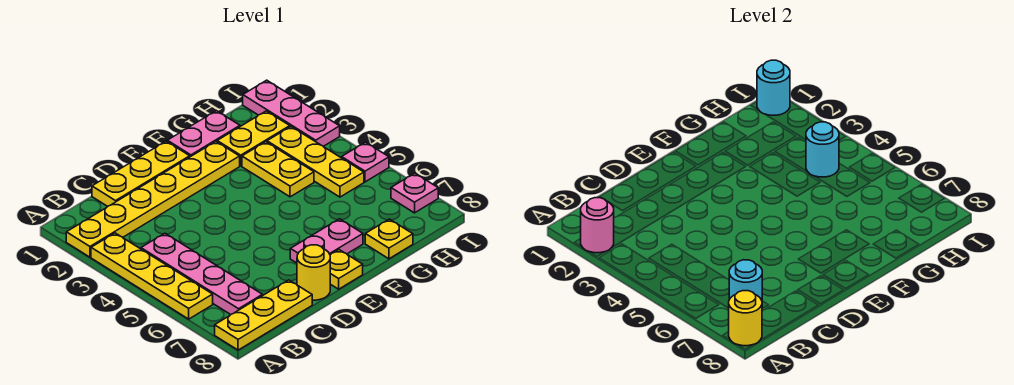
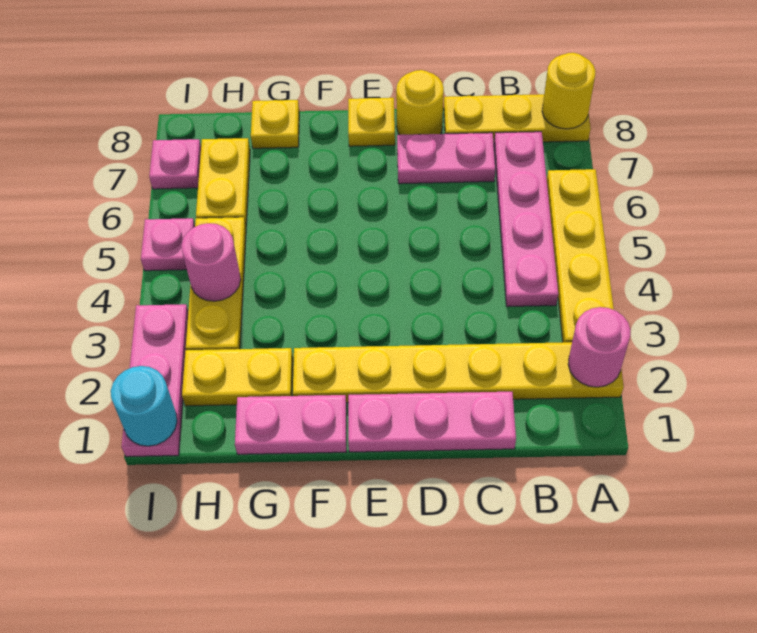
cyan 1x1 round brick [729,260,762,300] -> none
yellow 1x3 plate [92,141,190,206] -> pink 1x3 plate [348,392,516,452]
pink 1x2 plate [290,219,363,263] -> pink 1x2 plate moved to [397,133,496,184]
yellow 1x2 plate [242,142,314,197] -> yellow 1x2 plate moved to [196,138,250,225]
cyan 1x1 round brick [806,122,839,177] -> pink 1x1 round brick [181,223,241,301]

